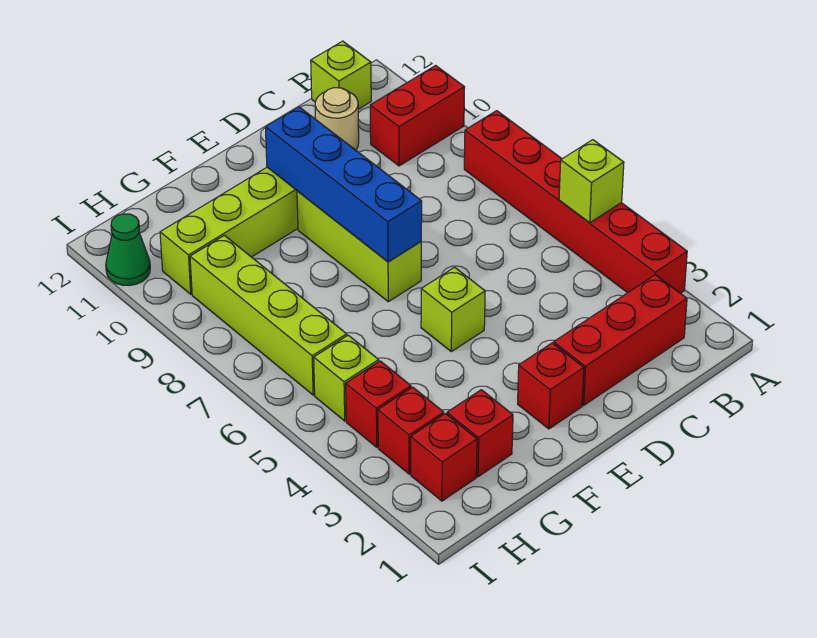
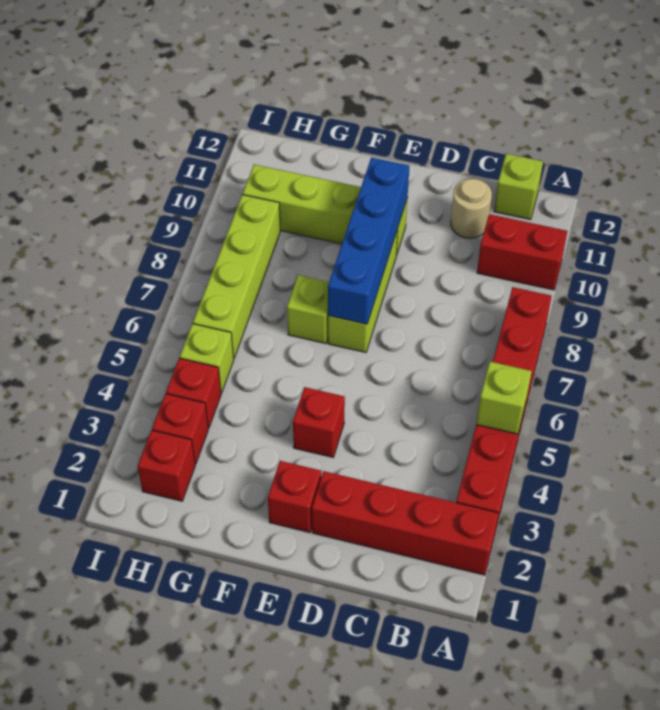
red 1x3 brick [554,275,687,405] -> red 1x4 brick [312,471,499,575]
lime 1x1 brick [421,267,485,352] -> lime 1x1 brick moved to [287,275,329,343]
red 1x1 brick [447,390,513,477] -> red 1x1 brick moved to [293,387,345,457]
green 1x1 cone [106,214,150,285] -> none

